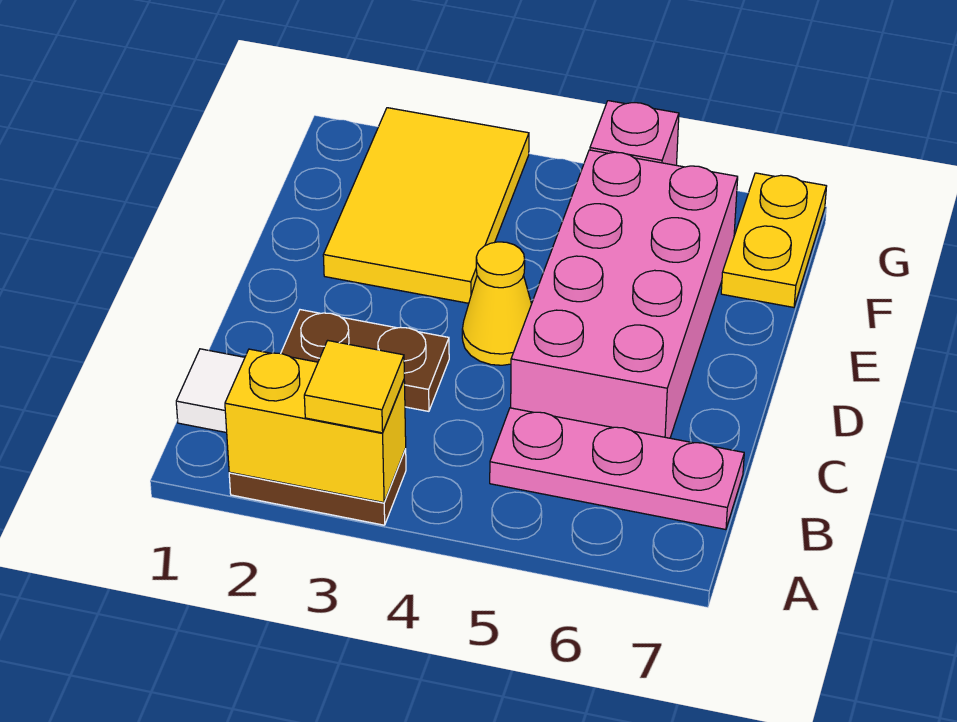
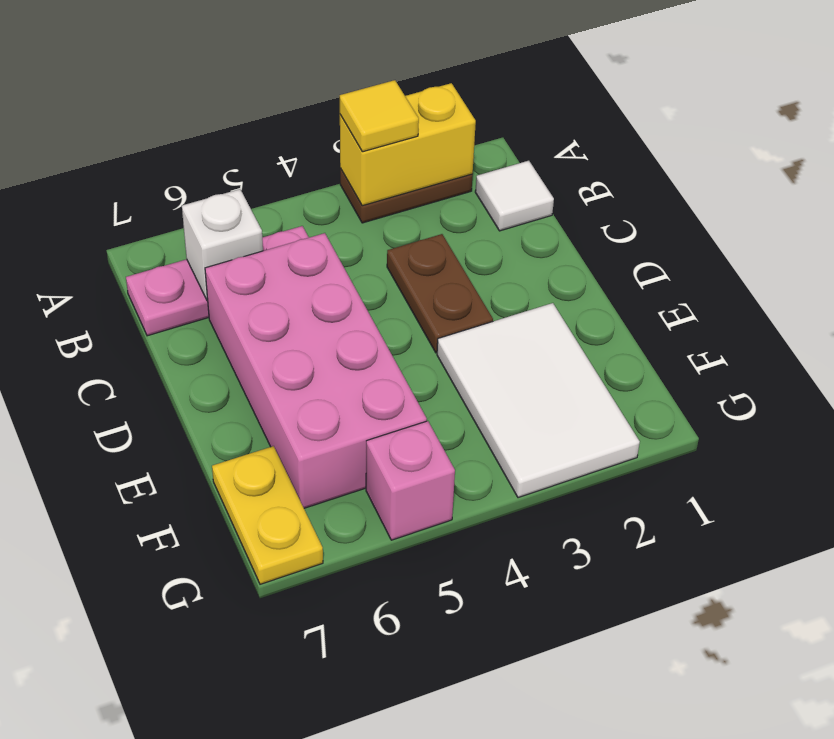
none -> white 1x1 brick [182,189,263,300]
brown 1x2 plate [281,310,449,411] -> brown 1x2 plate turned to [387,234,493,353]
yellow 1x1 cone [462,242,532,365] -> none
yellow 2x3 tile [323,108,529,303] -> white 2x3 tile [437,303,640,498]

